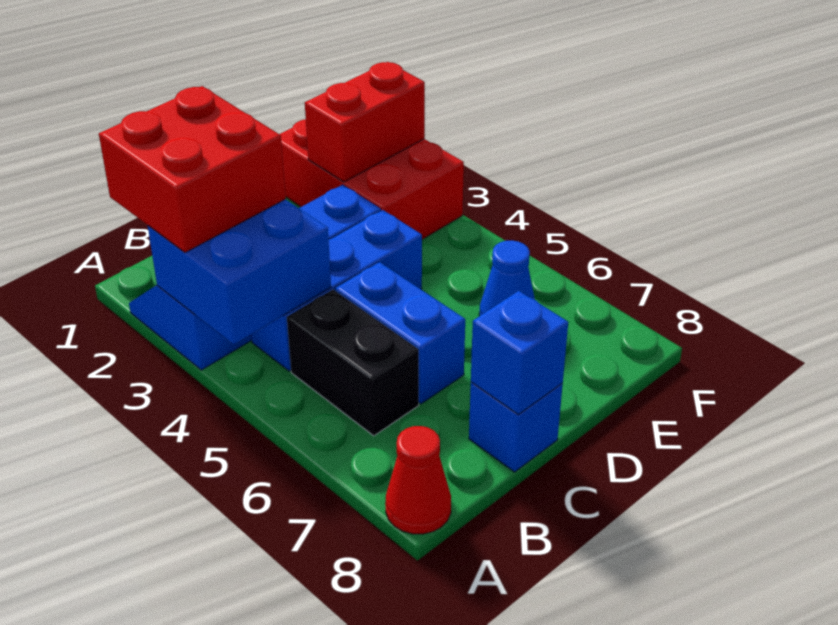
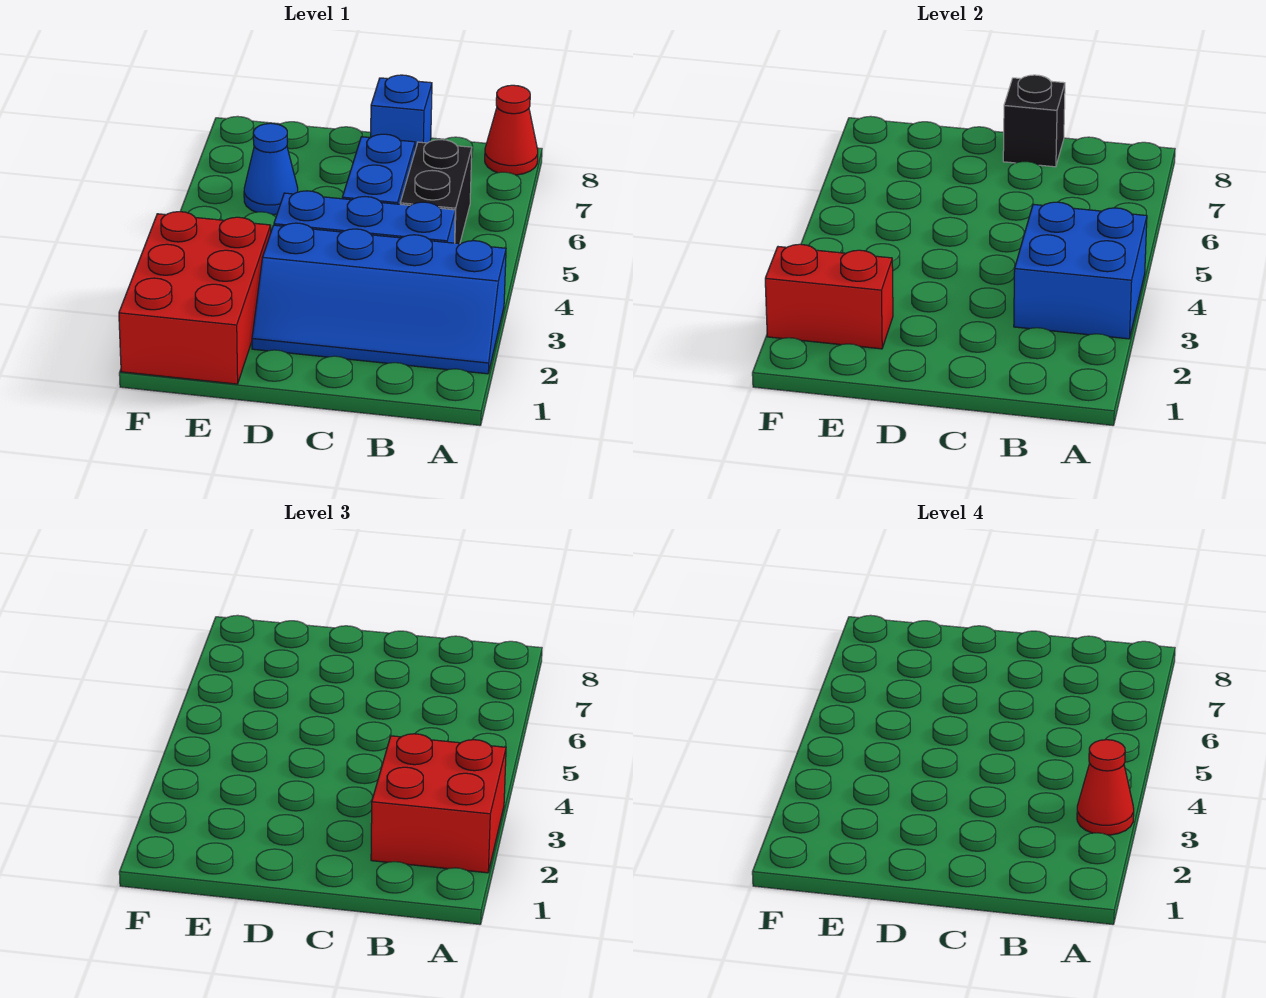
none -> red 1x1 cone [1077,740,1134,835]
blue 1x1 brick [471,291,568,415] -> black 1x1 brick [1003,75,1065,167]

